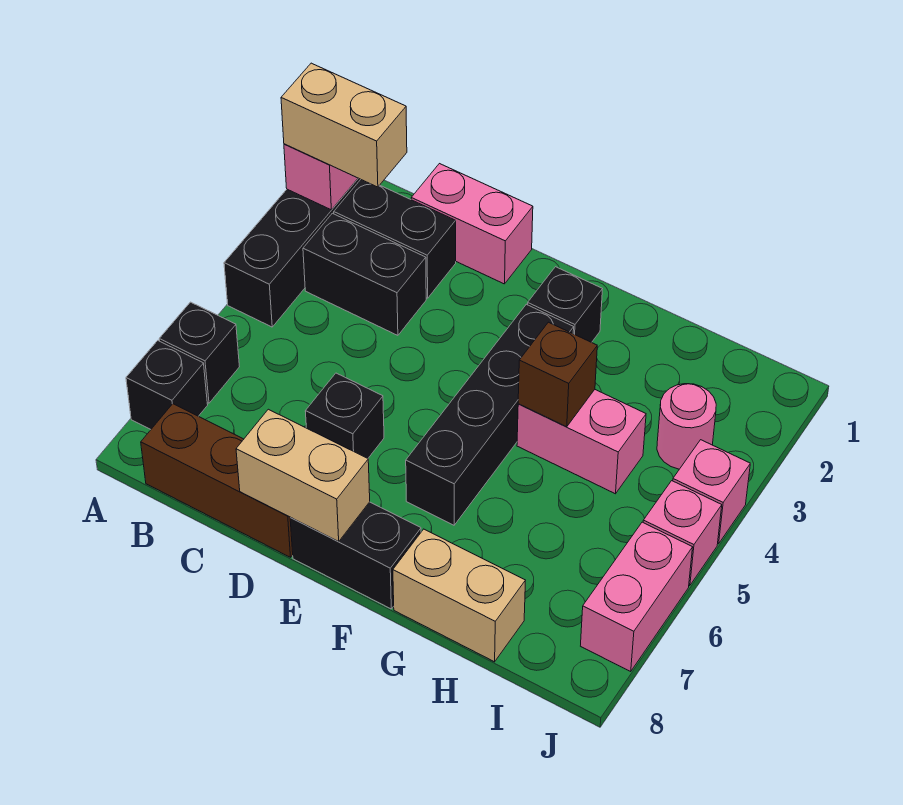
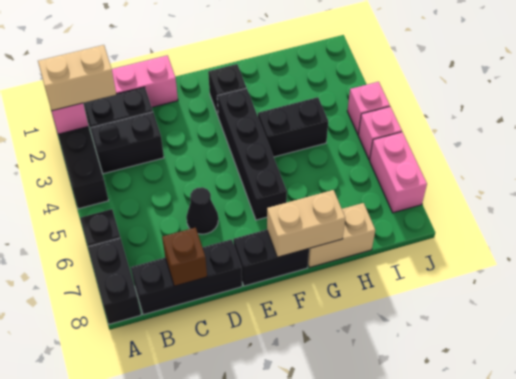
black 1x1 brick [126,341,208,429] -> black 1x2 brick [88,238,141,324]
brown 1x3 brick [141,404,293,557] -> black 1x3 brick [131,239,242,315]
black 1x1 brick [305,373,384,458] -> black 1x1 cone [186,187,218,234]
tan 1x2 brick [236,409,370,541] -> tan 1x2 brick moved to [267,190,345,257]
pink 1x2 brick [517,390,646,494] -> black 1x2 brick [258,97,328,157]
brown 1x1 brick [518,322,597,427] -> brown 1x1 brick moved to [162,228,207,286]
pink 1x1 round brick [657,384,716,469] -> none

